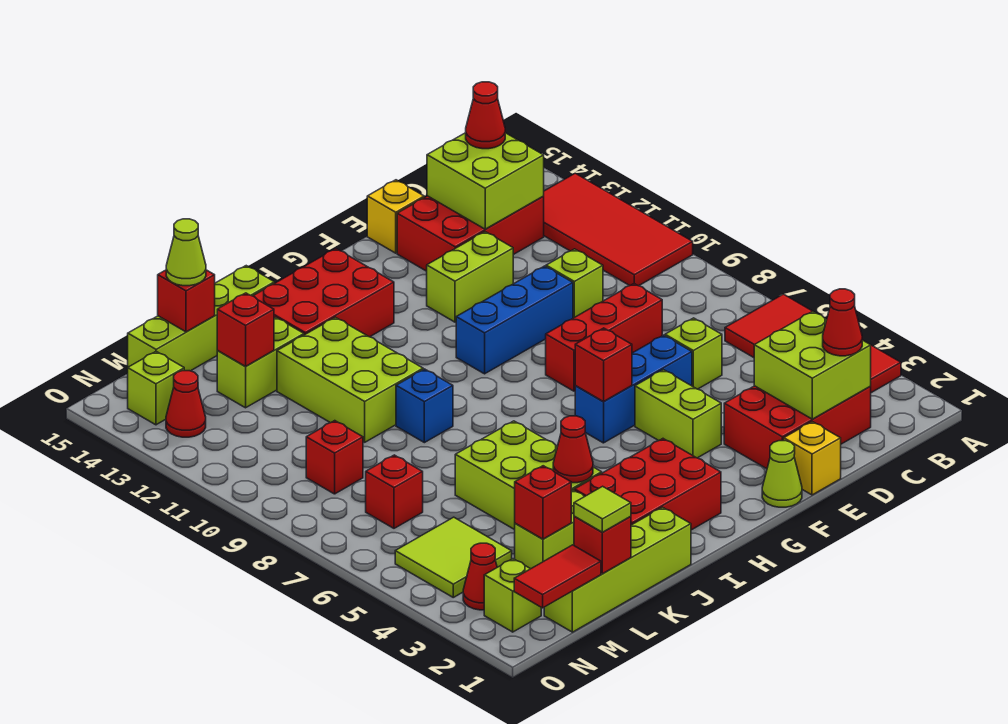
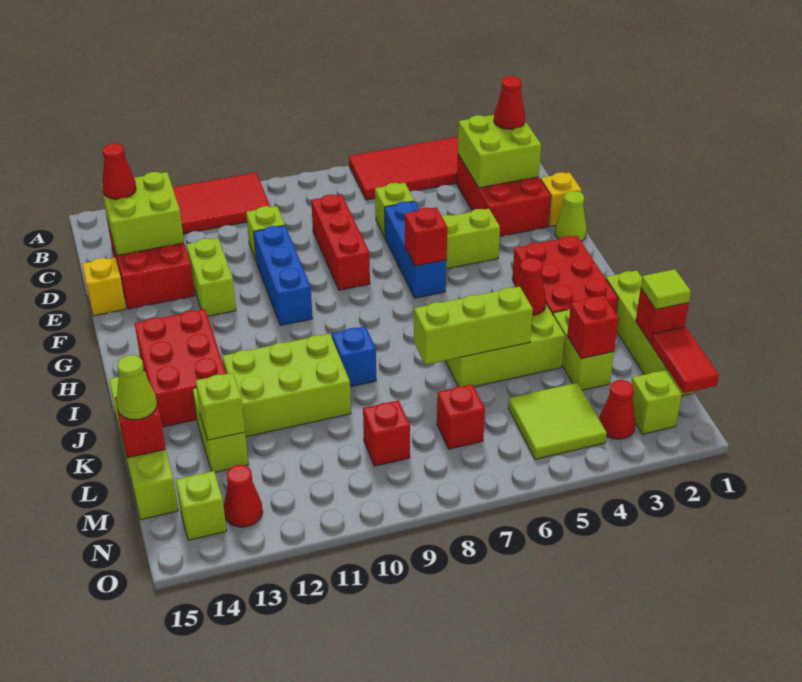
none -> lime 1x3 brick [414,287,533,365]
red 1x1 brick [217,293,274,366] -> lime 1x1 brick [196,373,245,440]

